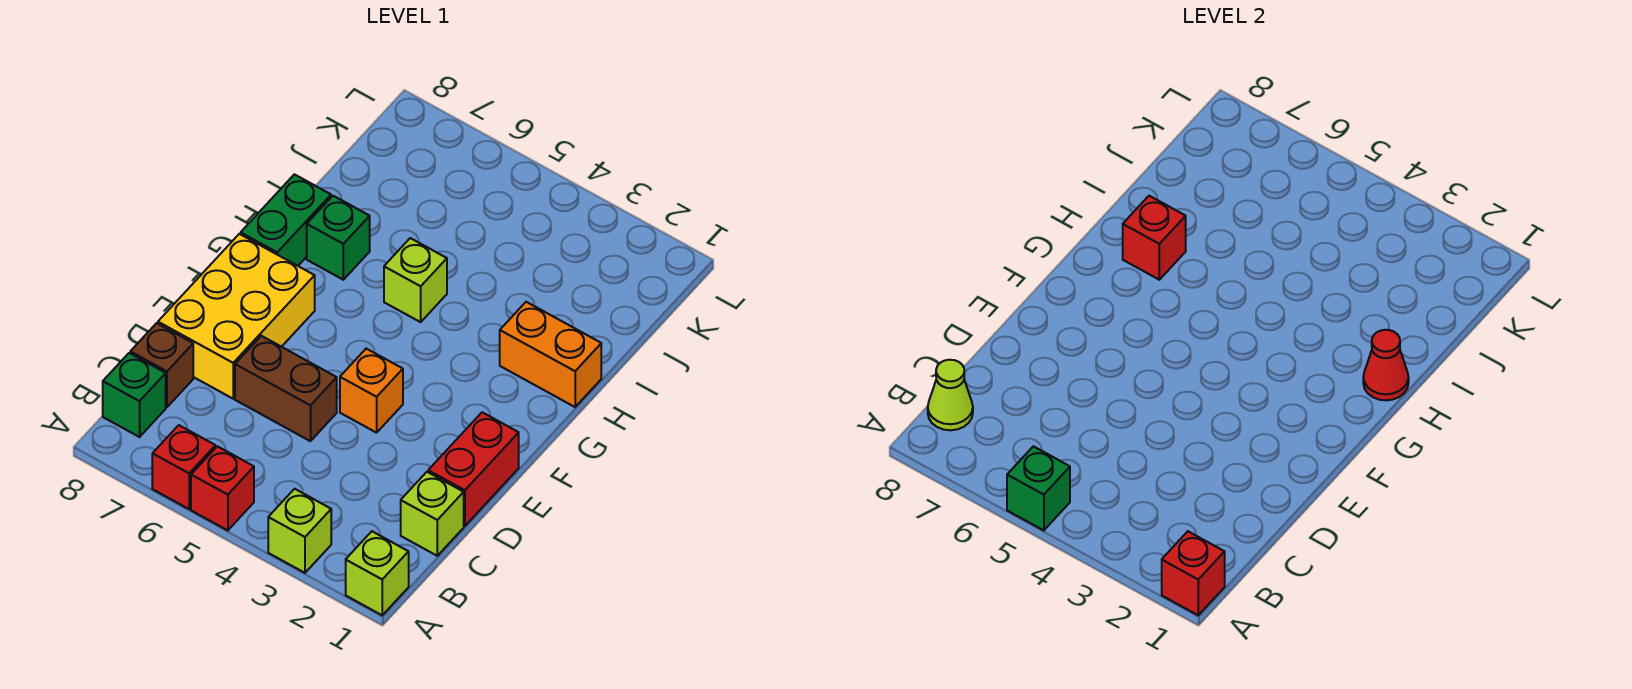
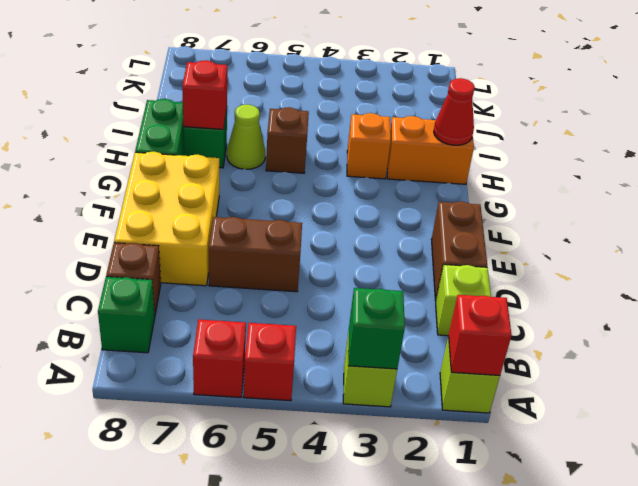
green 1x1 brick [1007,446,1070,530] -> green 1x1 brick moved to [348,288,405,369]
lime 1x1 cone [928,360,973,430] -> lime 1x1 cone moved to [227,105,265,169]
red 1x2 brick [428,412,519,526] -> brown 1x2 brick [432,201,487,300]
orange 1x1 brick [340,349,403,433] -> orange 1x1 brick moved to [347,113,391,179]
lime 1x1 brick [384,238,447,322] -> brown 1x1 brick [266,107,309,173]

